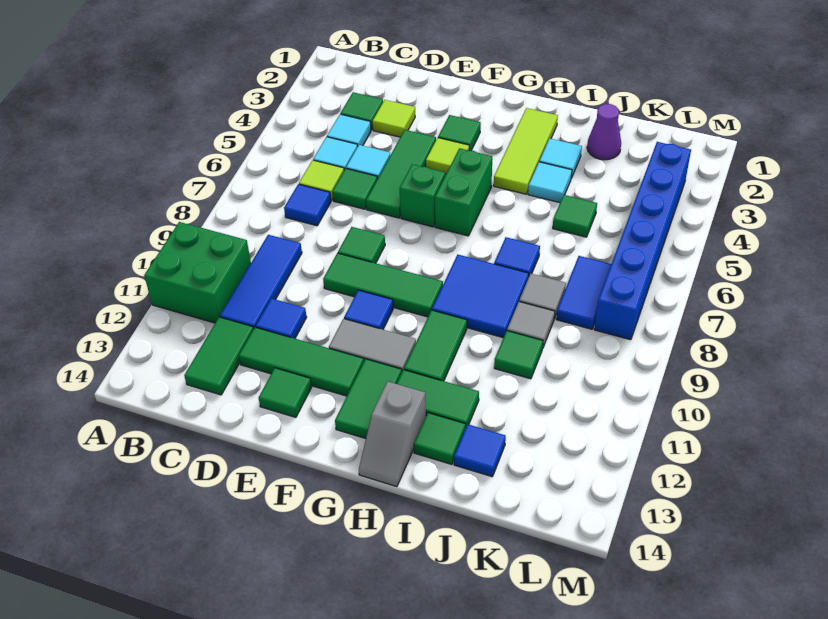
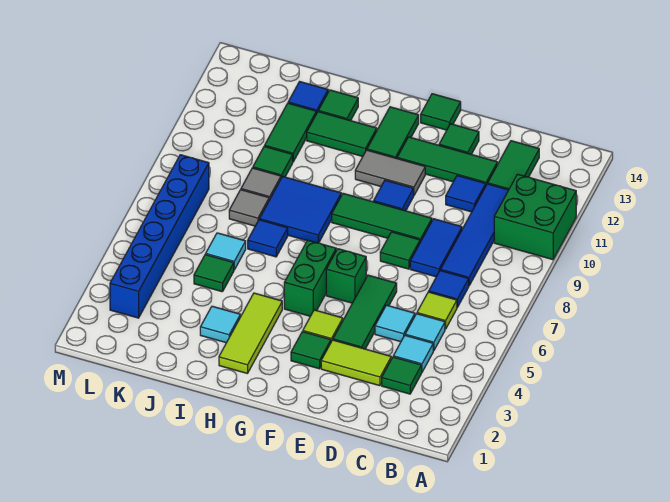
blue 1x3 tile [220,235,302,329] -> blue 1x4 tile [441,184,508,285]
lime 1x1 tile [373,100,415,137] -> lime 1x2 tile [321,340,391,386]
green 1x1 tile [332,168,377,209] -> green 1x1 tile moved to [421,94,461,130]
green 1x2 tile [404,310,467,381] -> green 1x2 tile moved to [265,103,316,162]
grey 1x2 slope [359,381,426,487] -> none
cyan 1x1 tile [528,162,572,203] -> cyan 1x1 tile moved to [206,233,246,270]
purple 1x1 cone [587,104,621,160] -> none
blue 1x2 tile [556,256,611,329] -> blue 1x2 tile moved to [410,219,462,277]

